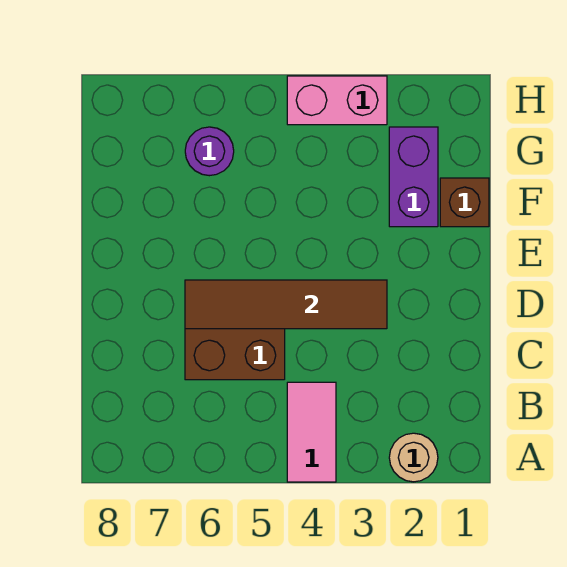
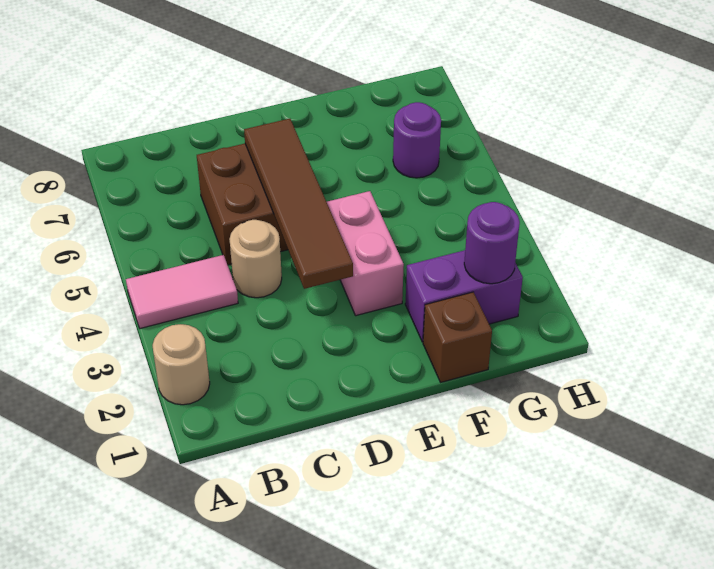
none -> tan 1x1 round brick [229,220,282,298]
none -> purple 1x1 round brick [464,202,520,284]
pink 1x2 brick [287,76,387,125] -> pink 1x2 brick moved to [327,191,404,316]

